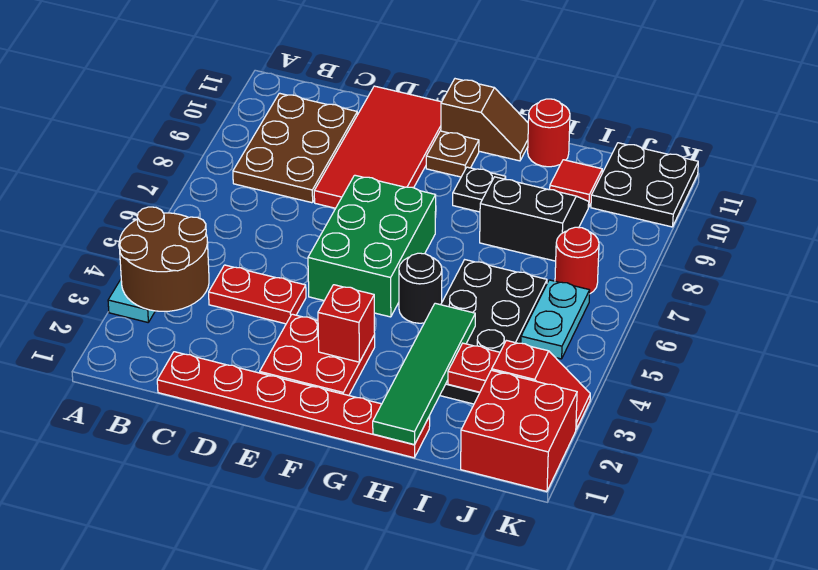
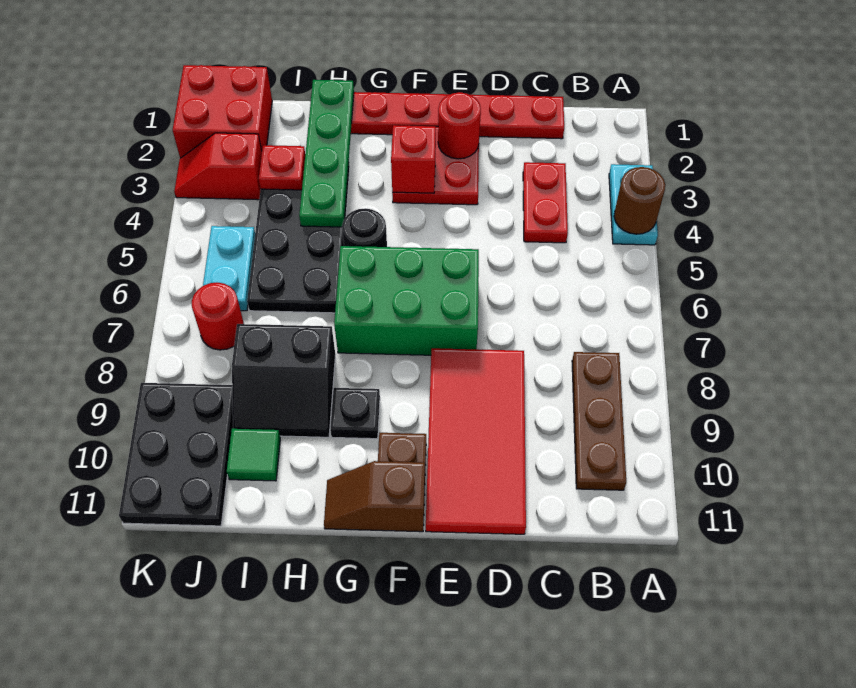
brown 2x2 round brick [119,207,209,311] -> brown 1x1 round brick [614,167,665,234]
brown 2x3 plate [233,93,357,203] -> brown 1x3 plate [572,352,626,490]
red 1x2 plate [209,265,306,324] -> red 1x2 plate turned to [523,162,568,243]
green 2x3 brick [308,175,436,317] -> green 2x3 brick turned to [334,246,479,355]
green 1x4 tile [373,303,475,445] -> green 1x4 plate [299,80,354,227]
red 1x1 round brick [528,99,570,167] -> red 1x1 round brick moved to [438,92,481,159]
red 1x1 tile [550,160,602,207] -> green 1x1 tile [227,429,280,481]
black 2x2 plate [591,143,698,227] -> black 2x3 plate [119,383,233,526]

